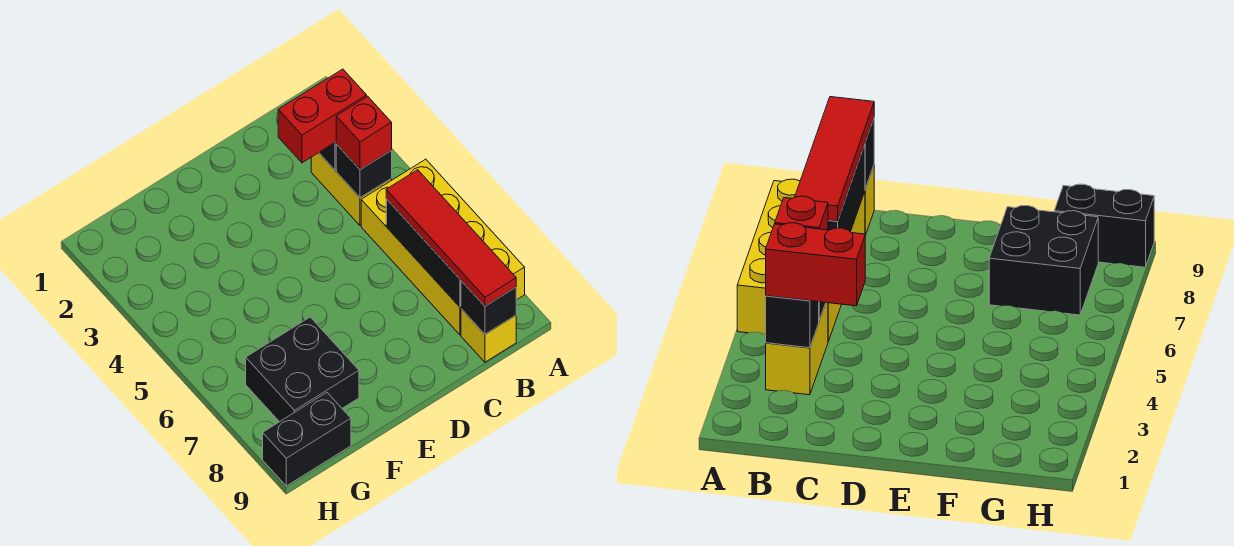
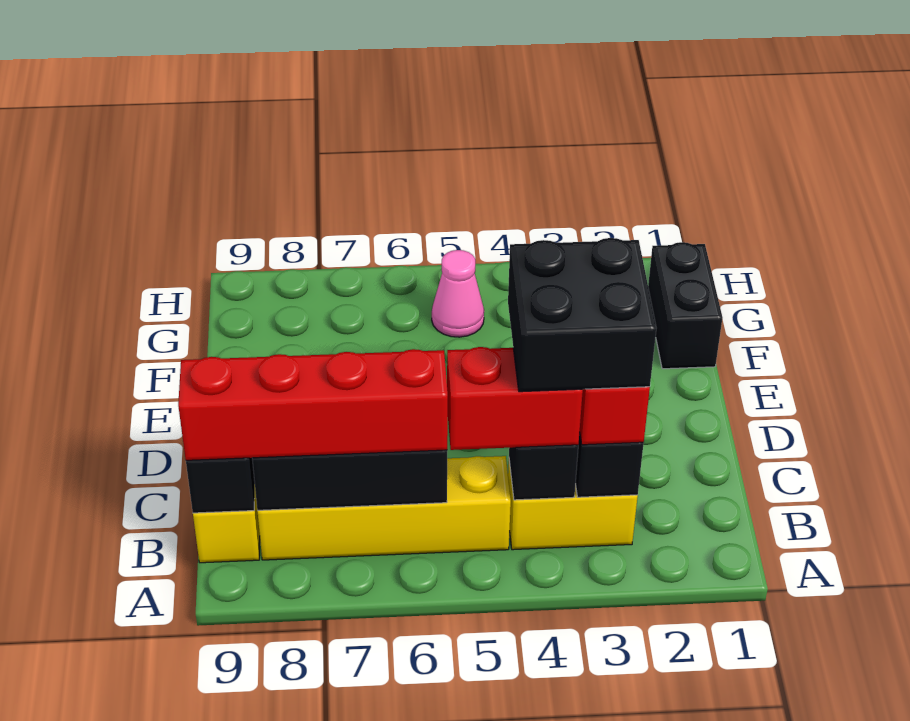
yellow 2x4 brick [361,159,525,335] -> yellow 1x4 brick [257,456,511,560]
red 1x1 brick [336,96,392,170] -> red 1x2 brick [447,347,583,450]
red 1x4 tile [386,170,516,306] -> red 1x4 brick [178,349,448,460]
black 2x2 brick [246,317,359,422] -> black 2x2 brick moved to [508,238,656,392]
none -> pink 1x1 cone [432,250,484,337]
black 1x2 brick [263,393,351,486] -> black 1x2 brick moved to [648,242,722,369]

